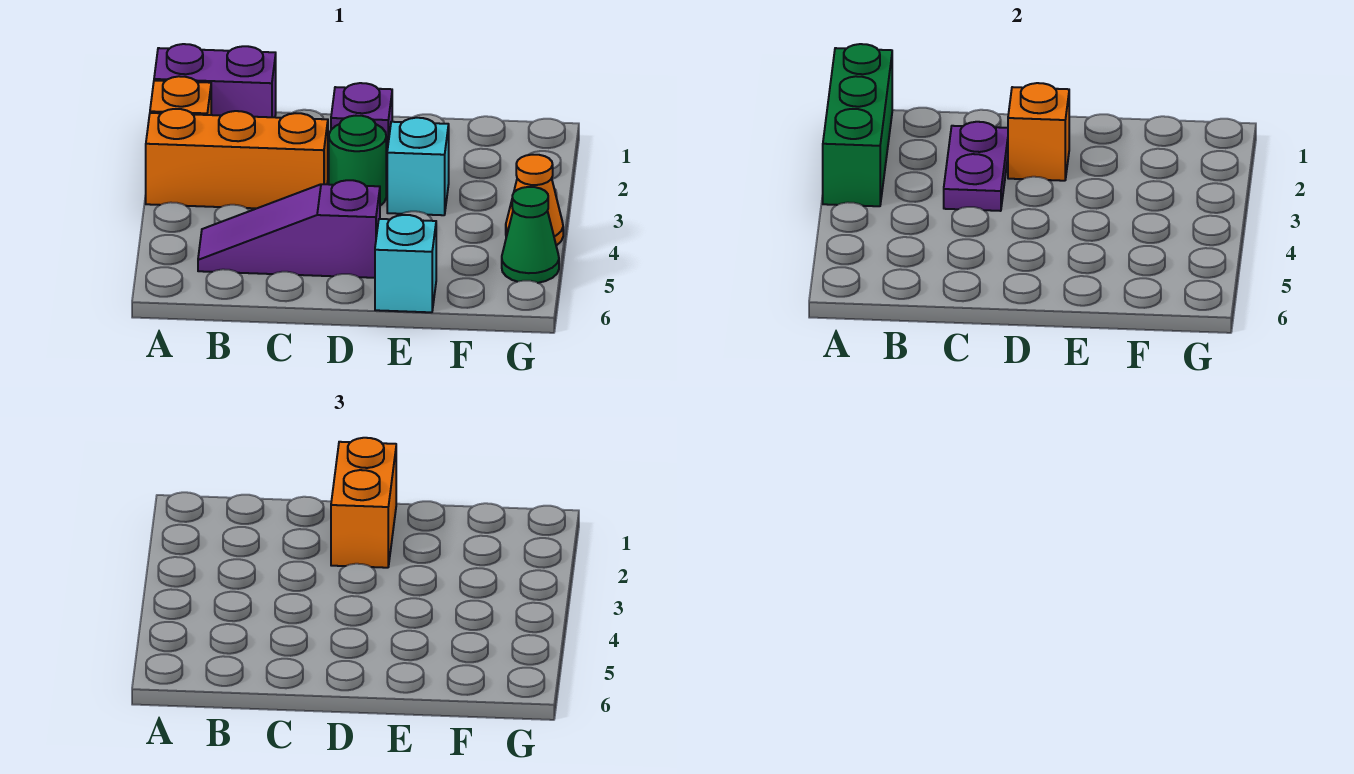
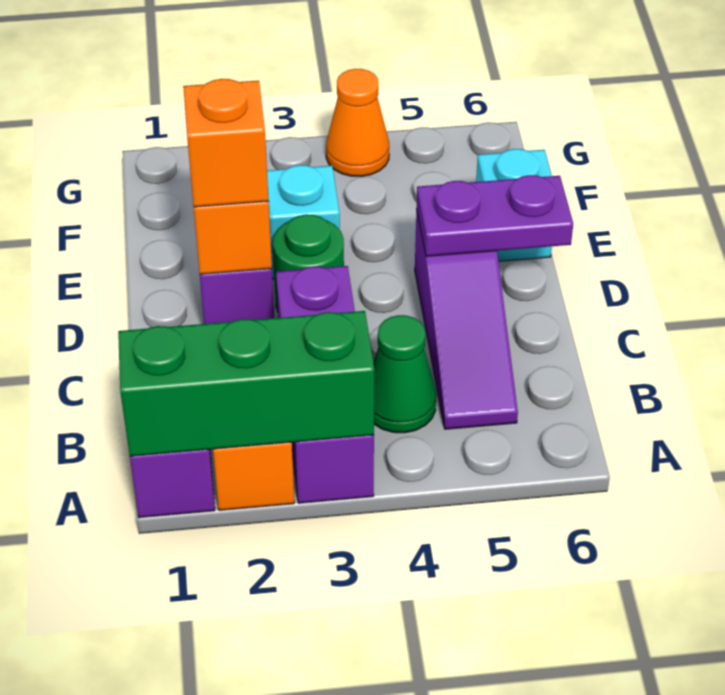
orange 1x3 brick [146,109,328,208] -> purple 1x3 brick [276,266,374,503]
purple 1x2 plate [944,122,1008,211] -> purple 1x2 plate moved to [416,175,573,256]
orange 1x2 brick [331,438,396,568] -> orange 1x1 brick [183,79,269,207]
green 1x1 cone [502,187,559,283] -> green 1x1 cone moved to [373,315,436,433]

